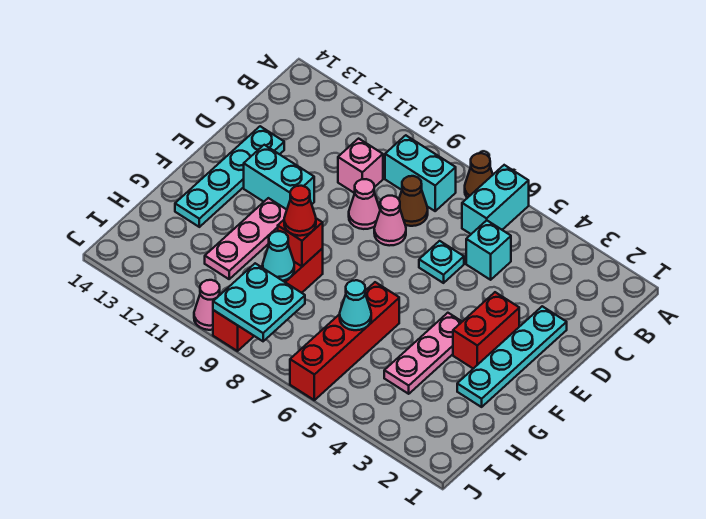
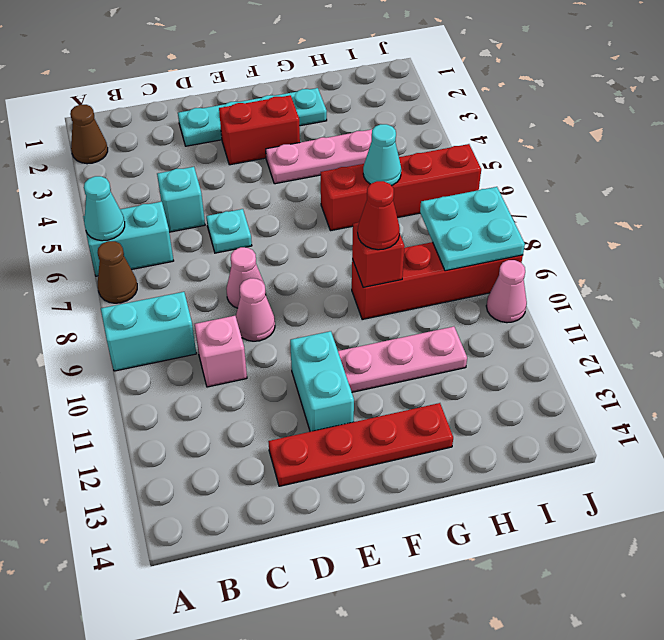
cyan 1x2 brick [385,135,456,211] -> cyan 1x2 brick turned to [101,292,196,371]
brown 1x1 cone [399,176,428,226] -> brown 1x1 cone moved to [70,105,108,164]
cyan 1x4 plate [175,126,284,227] -> red 1x4 plate [268,403,453,486]
cyan 1x1 cone [263,231,294,281] -> cyan 1x1 cone moved to [84,176,125,241]

